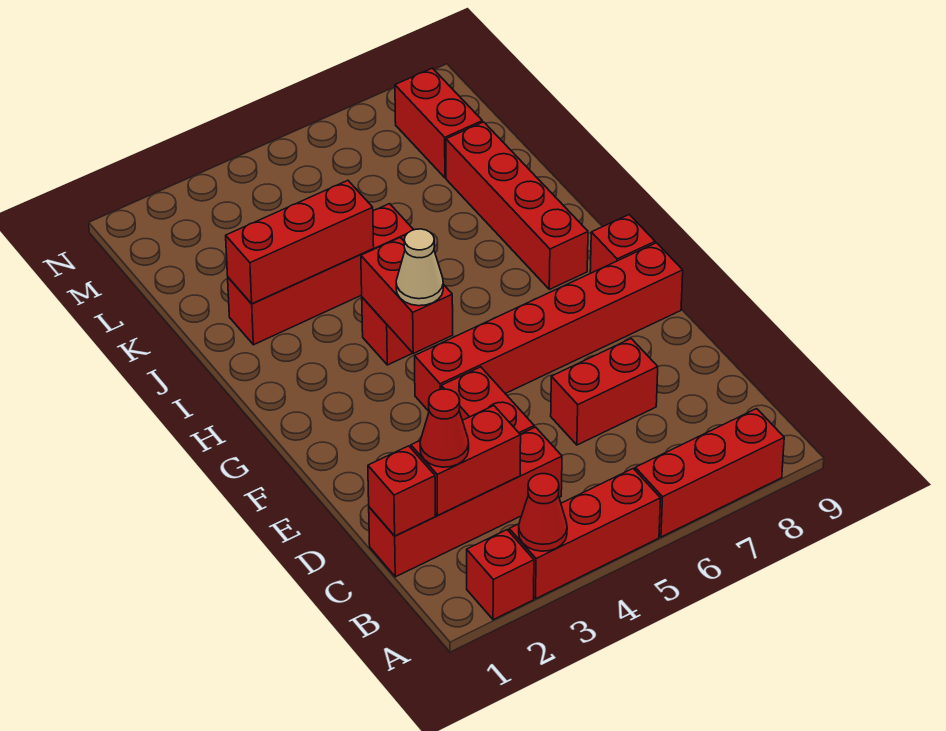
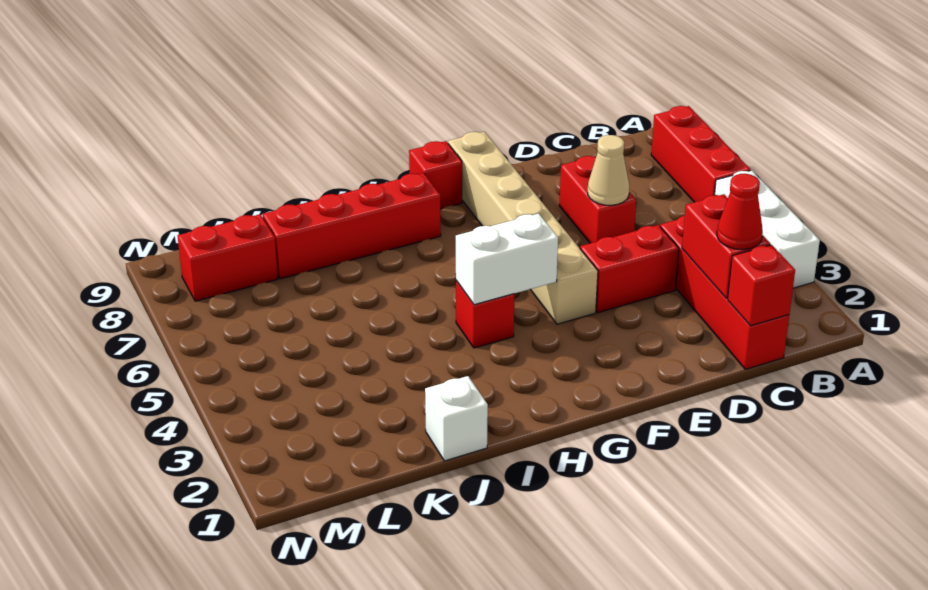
red 1x1 brick [467,530,534,620] -> none
red 1x3 brick [509,469,661,599] -> white 1x3 brick [715,170,820,288]
red 1x1 cone [519,474,567,551] -> none
red 1x6 brick [415,243,683,411] -> tan 1x6 brick [448,132,598,324]
red 1x2 brick [361,238,453,353] -> white 1x2 brick [456,214,558,305]
tan 1x1 cone [396,229,443,306] -> tan 1x1 cone moved to [588,135,629,205]
none -> white 1x1 brick [425,376,488,461]
red 1x4 brick [228,204,414,345] -> none
red 1x3 brick [226,181,374,304] -> none

